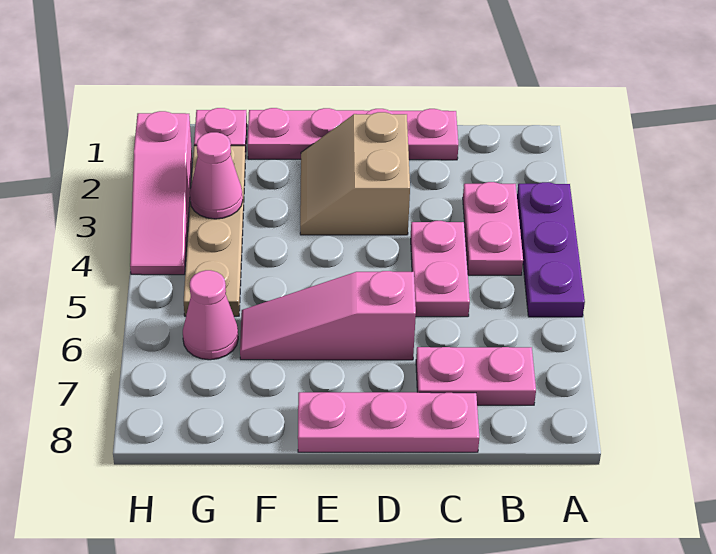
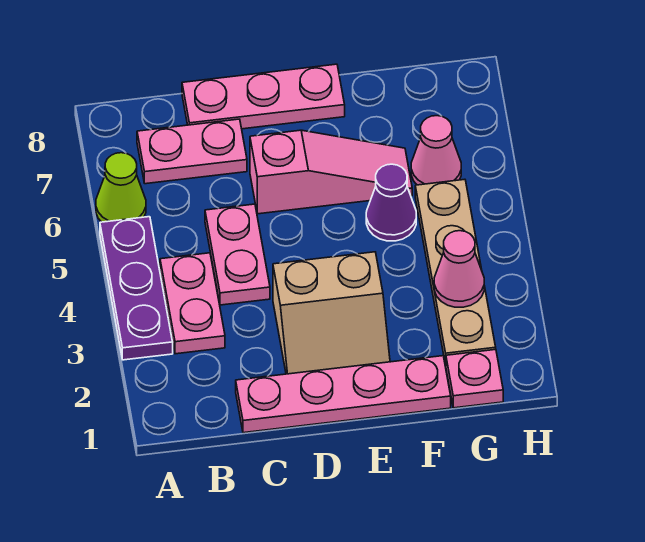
none -> lime 1x1 cone [96,153,146,222]
tan 2x2 slope [300,112,410,235] -> tan 2x2 slope turned to [273,252,390,374]
none -> purple 1x1 cone [366,164,416,241]
pink 1x3 slope [130,111,192,275] -> none

